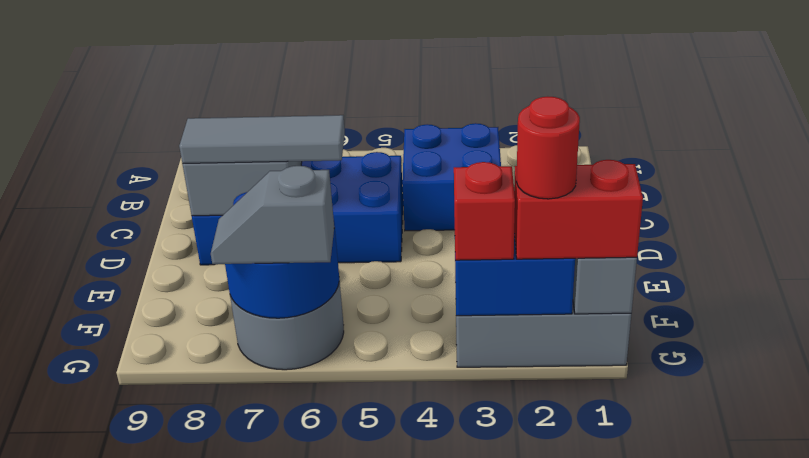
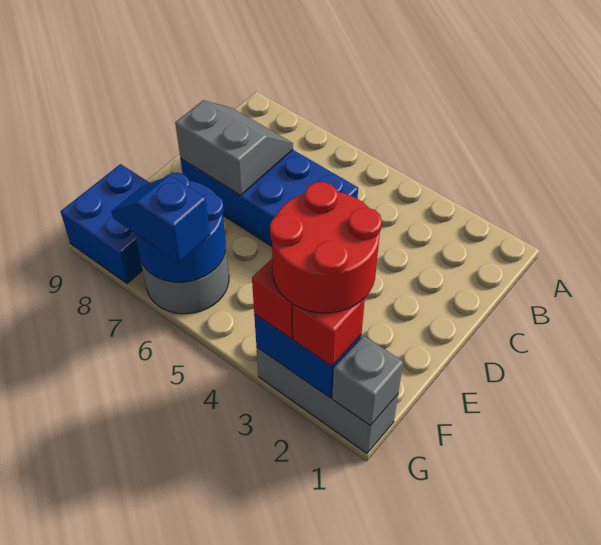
blue 2x2 brick [402,123,501,231] -> blue 2x2 brick moved to [61,164,149,284]
grey 1x3 tile [179,115,345,164] -> none
red 1x2 brick [514,160,643,259] -> red 1x1 brick [293,298,365,366]
red 1x1 round brick [516,97,580,199] -> red 2x2 round brick [270,182,382,313]
grey 1x2 slope [211,166,334,264] -> blue 1x2 slope [111,176,210,262]

